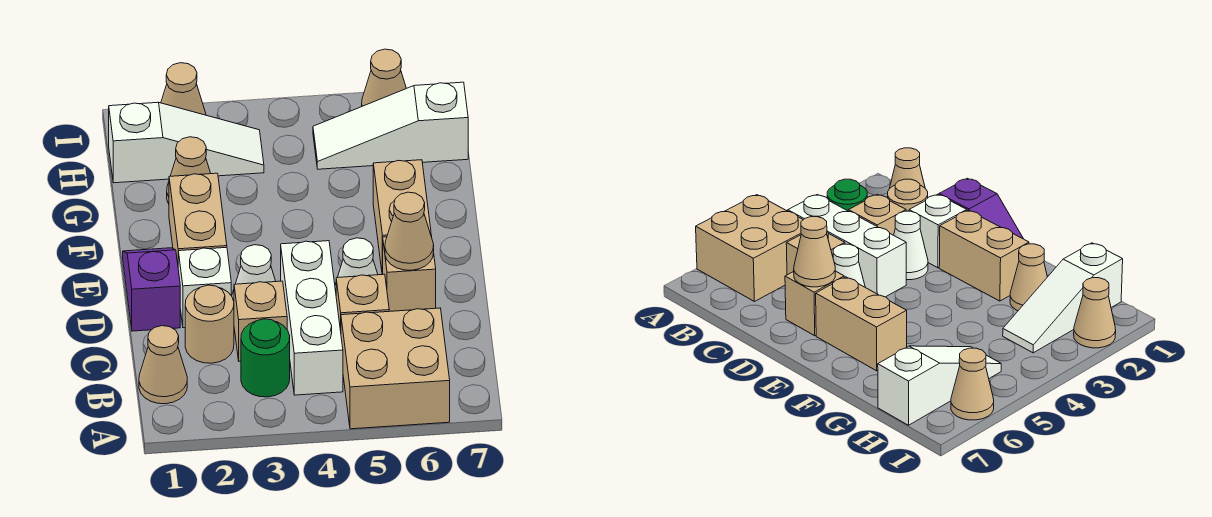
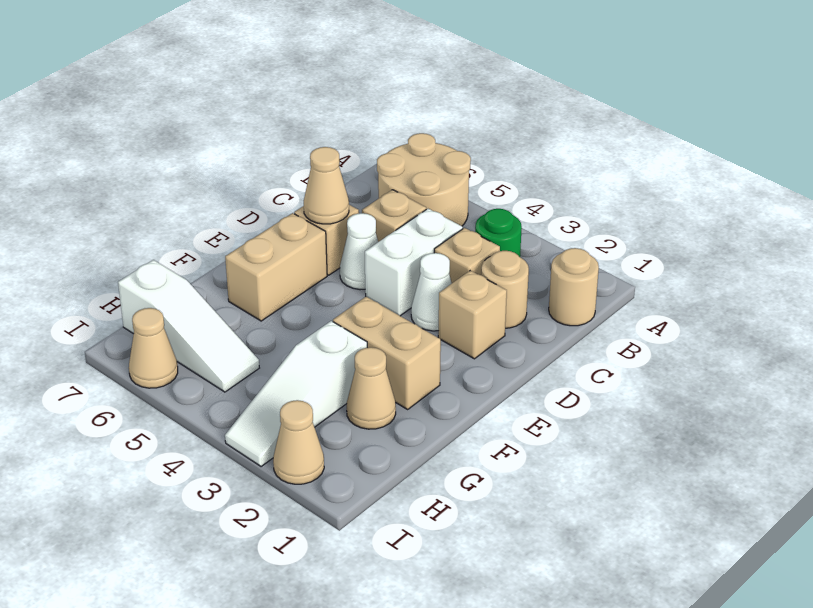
tan 2x2 brick [341,308,450,429] -> tan 2x2 round brick [377,133,471,226]
tan 1x1 cone [139,326,187,404] -> tan 1x1 round brick [549,248,599,326]
white 1x3 brick [281,241,343,395] -> white 1x2 brick [365,209,463,316]
purple 1x2 slope [123,248,180,331] -> none
white 1x1 brick [178,247,231,328] -> tan 1x1 brick [438,271,507,359]
tan 1x2 brick [169,173,227,263] -> tan 1x2 brick turned to [333,297,441,409]
white 1x3 slope [109,102,264,183] -> white 1x3 slope turned to [225,321,367,467]

